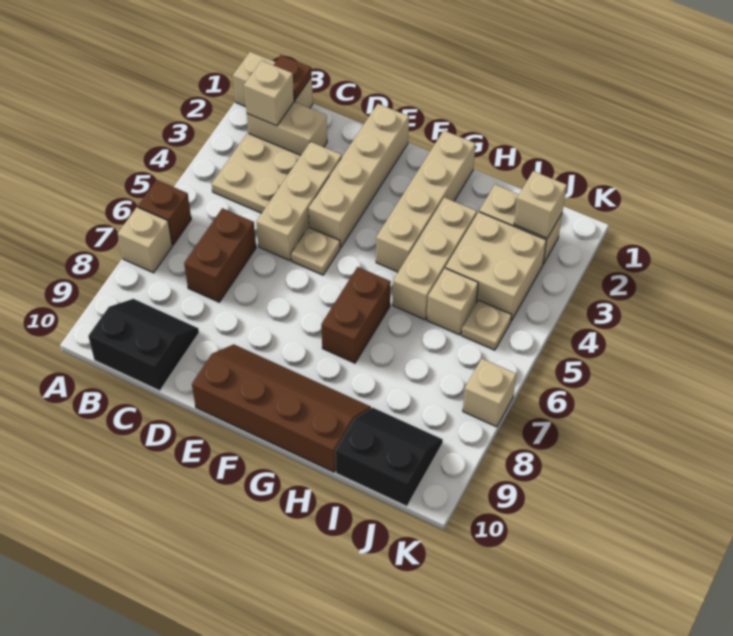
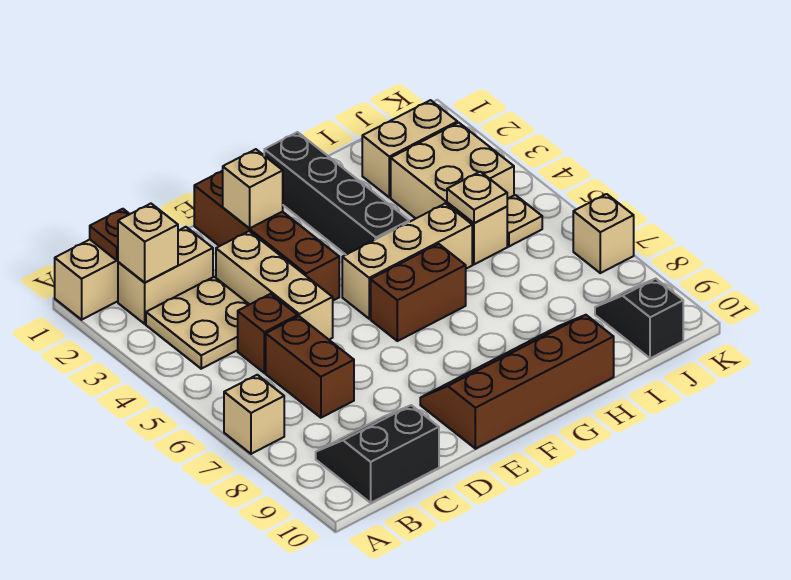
brown 1x1 brick [138,180,191,245] -> brown 1x1 brick moved to [238,294,298,373]
tan 1x4 brick [308,104,409,247] -> brown 1x4 brick [194,171,339,300]
tan 1x1 plate [291,227,340,275] -> tan 1x1 plate moved to [447,172,507,223]
tan 1x4 brick [376,131,475,272] -> black 1x4 brick [264,132,409,255]
brown 1x2 brick [321,267,391,363] -> brown 1x2 brick turned to [371,244,466,341]
tan 1x3 brick [393,197,477,320] -> tan 1x3 brick turned to [342,203,472,319]
black 2x2 slope [335,408,443,506] -> black 1x2 slope [595,279,683,358]
tan 1x1 brick [514,171,567,238] -> tan 1x1 brick moved to [223,149,283,228]

